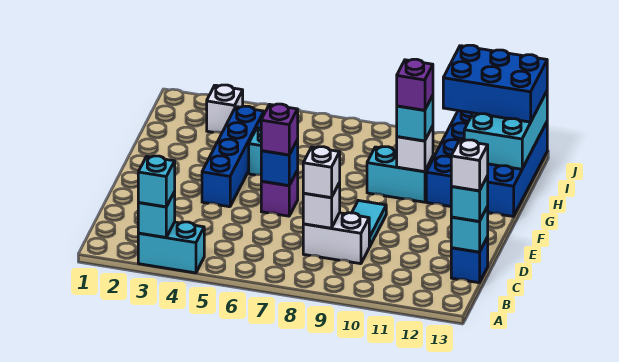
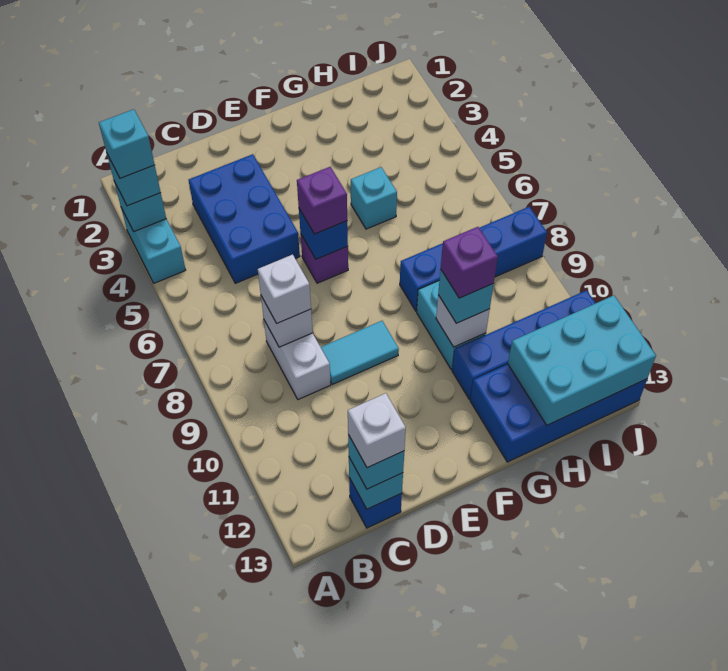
none -> cyan 1x1 brick [99,109,155,178]
blue 1x4 brick [202,106,264,207] -> blue 1x4 brick moved to [400,207,547,311]
white 1x1 brick [207,85,243,133] -> none
blue 2x3 brick [443,45,547,122] -> blue 2x3 brick moved to [189,154,300,283]

